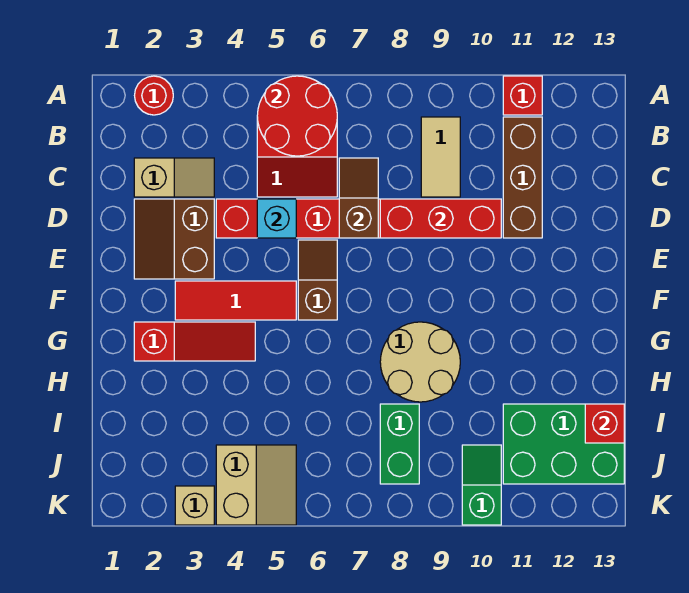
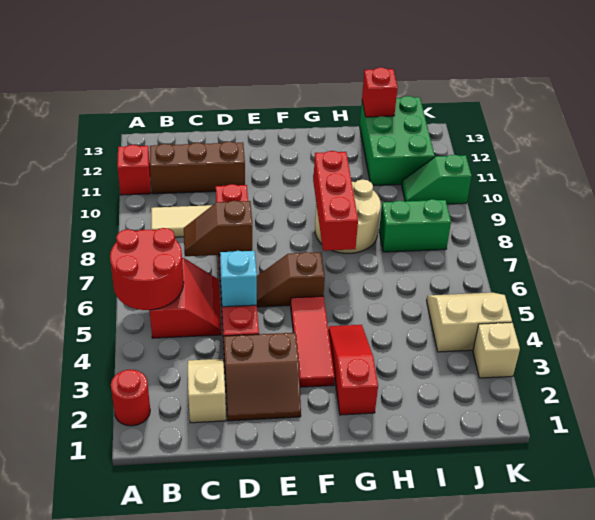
red 1x3 brick [380,199,501,238] -> red 1x3 brick moved to [313,151,358,251]

